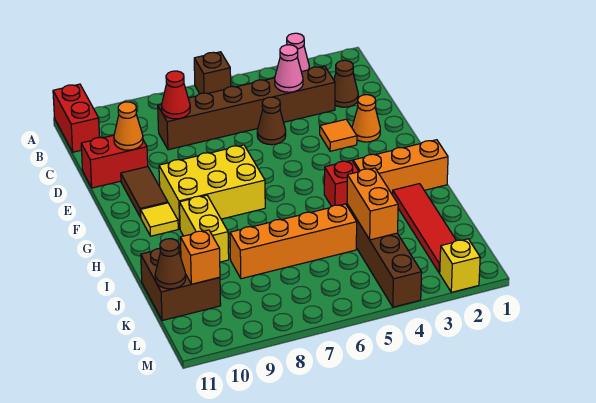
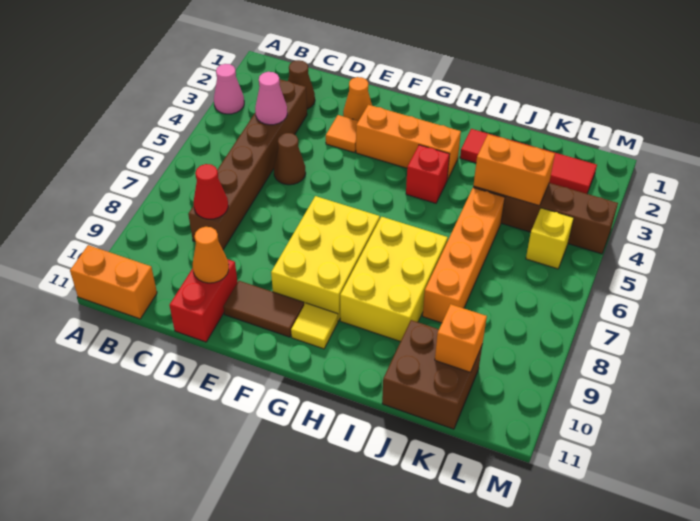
brown 1x1 brick [194,52,231,94] -> none
red 1x2 brick [53,84,100,152] -> orange 1x2 brick [70,245,157,319]
orange 1x3 brick [353,140,448,195] -> orange 1x3 brick turned to [356,105,461,180]
yellow 1x2 brick [179,195,229,262] -> yellow 2x3 brick [340,217,448,342]
brown 1x1 cone [155,239,186,289] -> none
yellow 1x1 brick [440,239,480,292] -> yellow 1x1 brick moved to [526,208,574,269]

